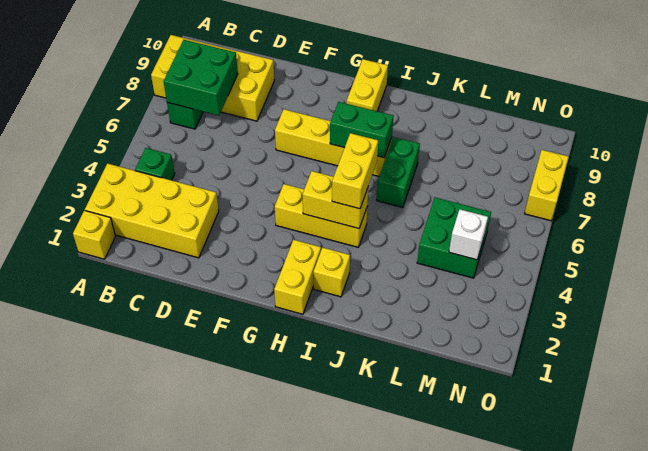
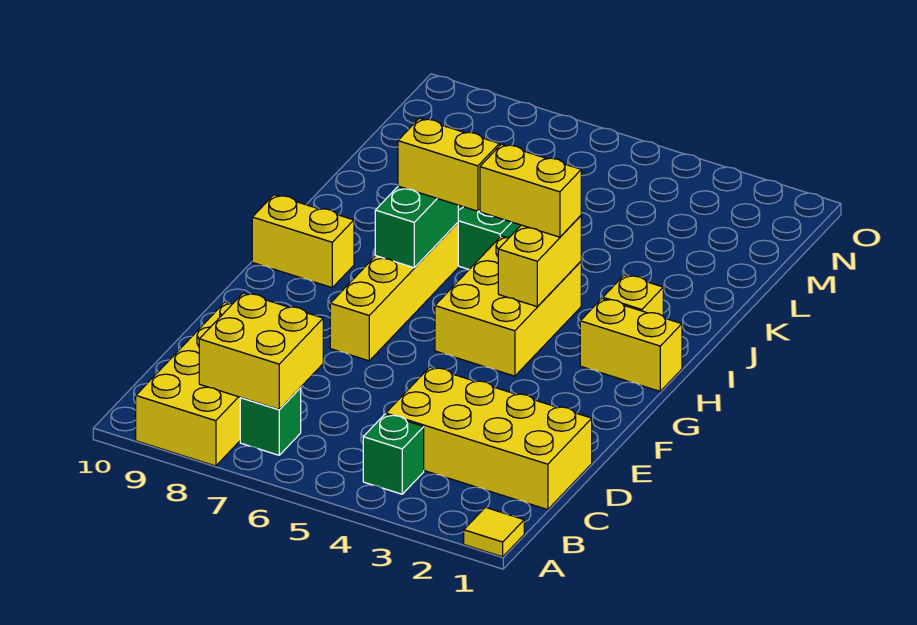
yellow 1x1 brick [73,210,115,259] -> yellow 1x1 tile [464,507,524,557]
yellow 2x4 brick [85,164,219,258] -> yellow 2x4 brick turned to [386,367,592,510]
green 2x2 brick [163,40,238,115] -> yellow 2x2 brick [199,293,323,409]
yellow 1x3 brick [275,184,367,247] -> yellow 2x3 brick [435,236,581,376]
green 2x2 brick [417,198,491,278] -> none
white 1x1 brick [449,209,488,260] -> none
yellow 1x2 brick [525,150,568,221] -> yellow 1x2 brick moved to [398,118,499,211]

